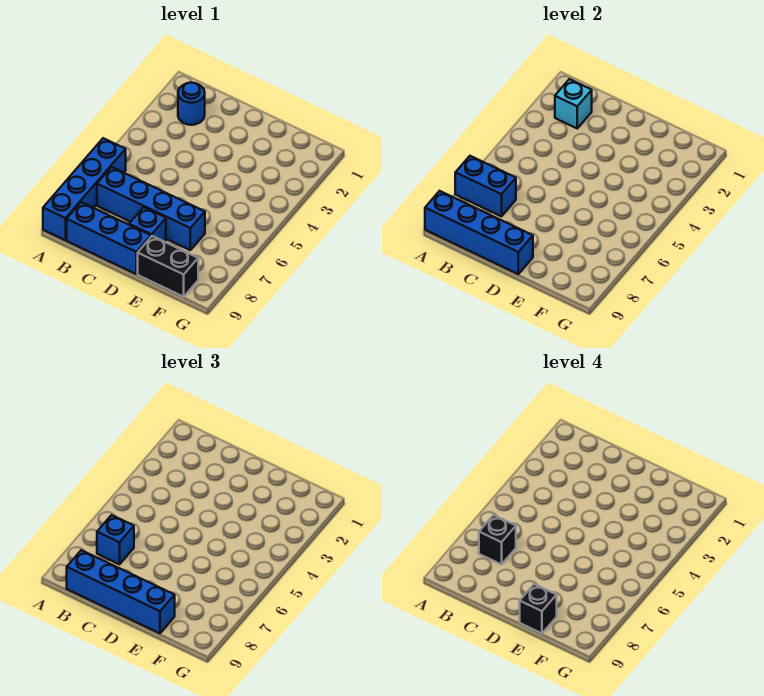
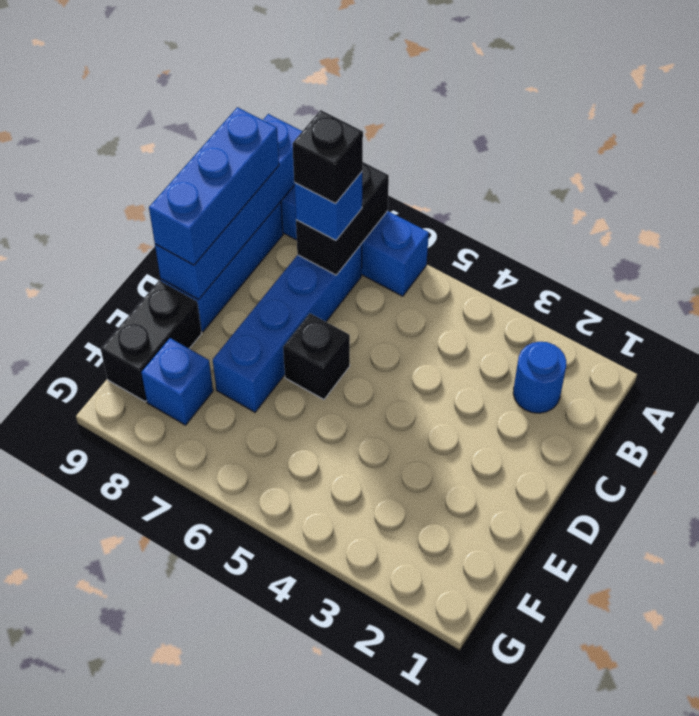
blue 1x2 brick [455,156,516,216] -> black 1x2 brick [296,162,389,275]
cyan 1x1 brick [555,79,592,128] -> none
blue 1x4 brick [67,550,175,633] -> blue 1x3 brick [149,107,279,265]
blue 1x1 brick [129,207,166,242] -> blue 1x1 brick moved to [141,338,213,425]
black 1x1 brick [520,584,557,633] -> black 1x1 brick moved to [283,313,350,400]

